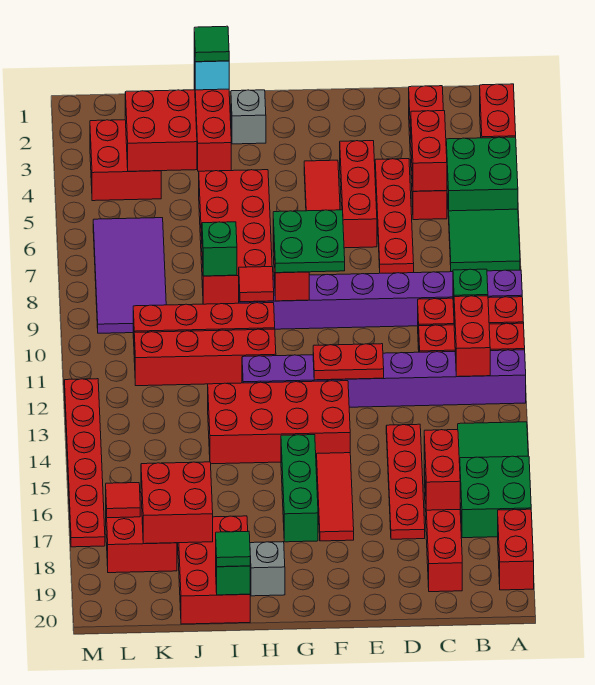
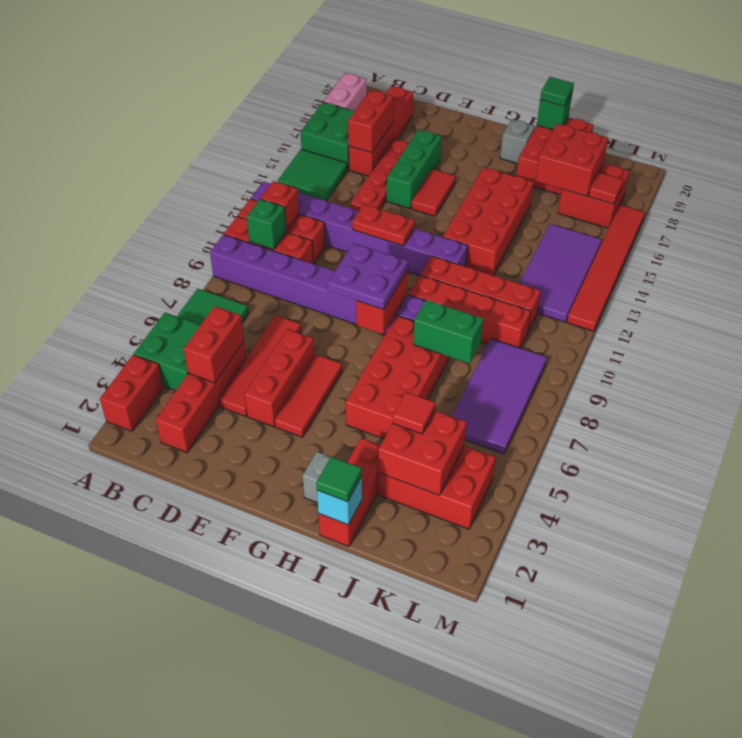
red 1x2 brick [498,509,534,590] -> pink 1x2 brick [323,73,367,110]
red 1x2 brick [454,296,490,377] -> red 1x1 brick [260,181,299,231]
red 1x4 plate [375,159,414,273] -> red 1x4 tile [219,315,301,416]
green 2x2 plate [273,210,345,273] -> purple 2x2 plate [328,243,408,310]
red 2x4 brick [208,381,350,464] -> red 2x4 brick turned to [443,167,534,275]
red 1x3 tile [317,453,354,541] -> red 1x2 tile [411,169,455,216]
green 1x3 brick [281,435,318,542] -> green 1x3 brick moved to [387,130,442,209]
red 1x1 tile [239,267,274,302] -> red 1x1 tile moved to [393,392,436,434]
green 1x1 brick [202,222,237,276] -> green 1x2 brick [413,300,483,364]
red 2x2 brick [90,120,161,201] -> red 2x3 brick [378,446,495,529]
none -> purple 2x4 tile [519,224,602,322]
red 1x6 plate [64,379,105,547] -> red 1x6 tile [567,205,645,331]

